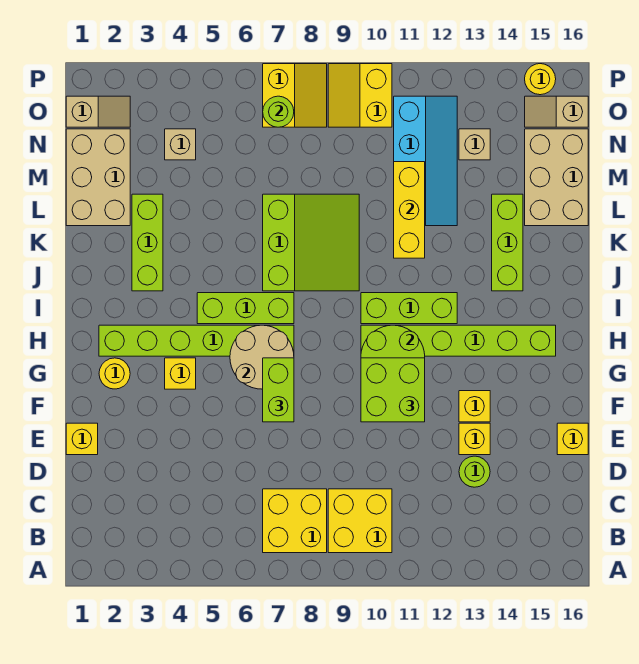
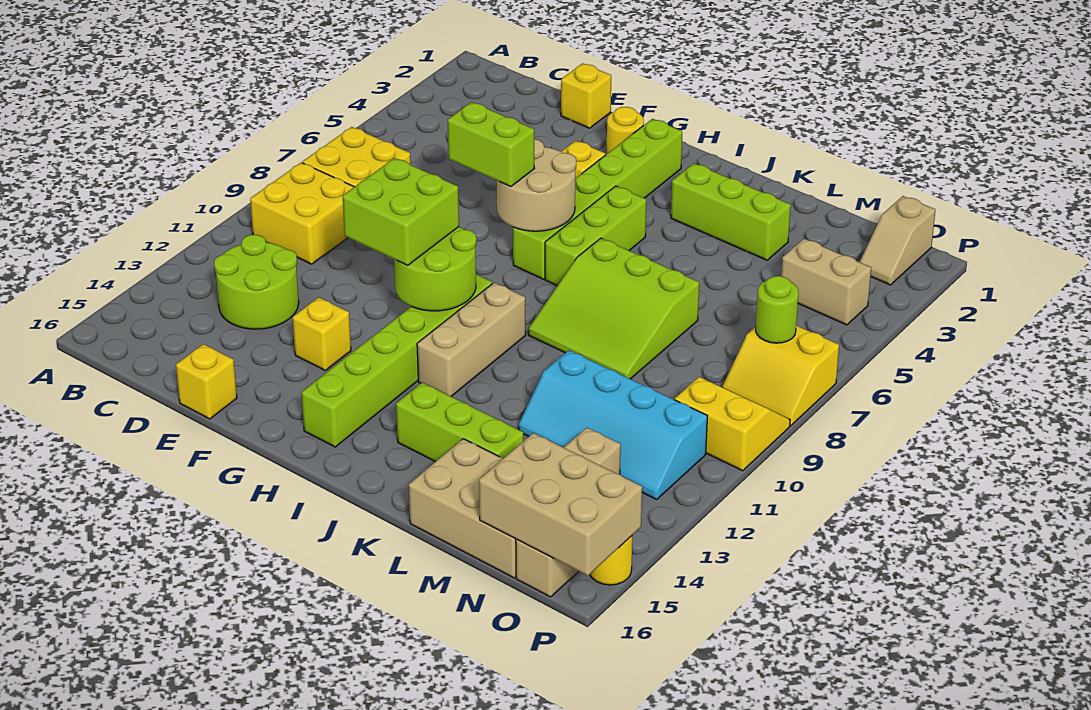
lime 1x1 round brick [459,456,490,487] -> lime 2x2 round brick [214,235,299,329]
yellow 1x1 brick [459,423,490,455] -> none
lime 1x3 brick [361,293,457,324] -> tan 1x3 brick [417,283,526,396]
yellow 1x3 brick [394,162,425,258] -> none
tan 2x3 brick [66,129,130,226] -> tan 2x3 brick moved to [479,433,642,576]
tan 1x1 brick [165,129,196,160] -> tan 1x2 brick [781,239,871,325]

